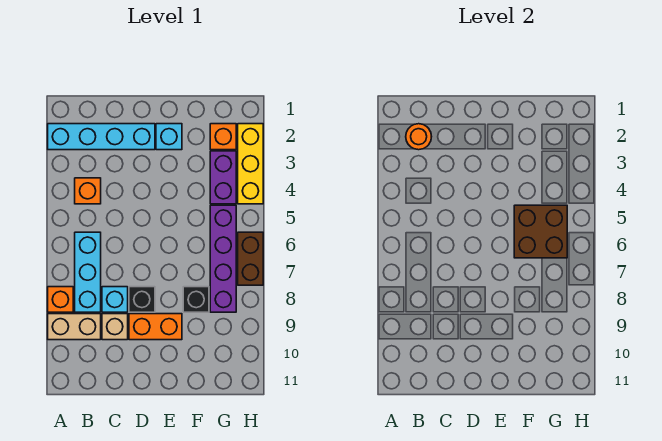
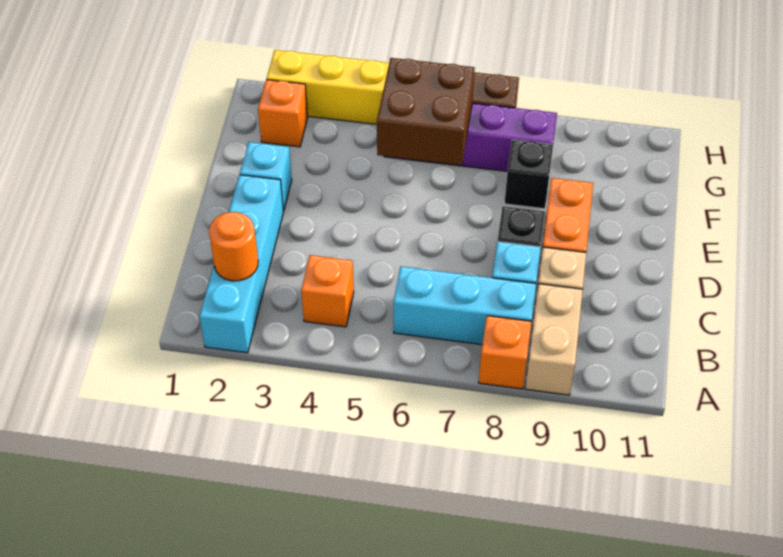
purple 1x2 brick [210,151,236,204] -> none

